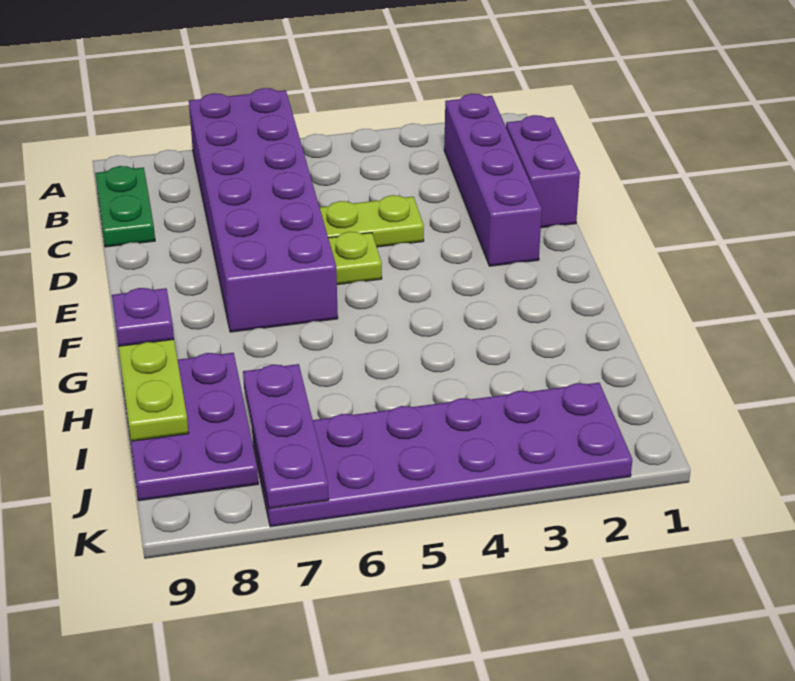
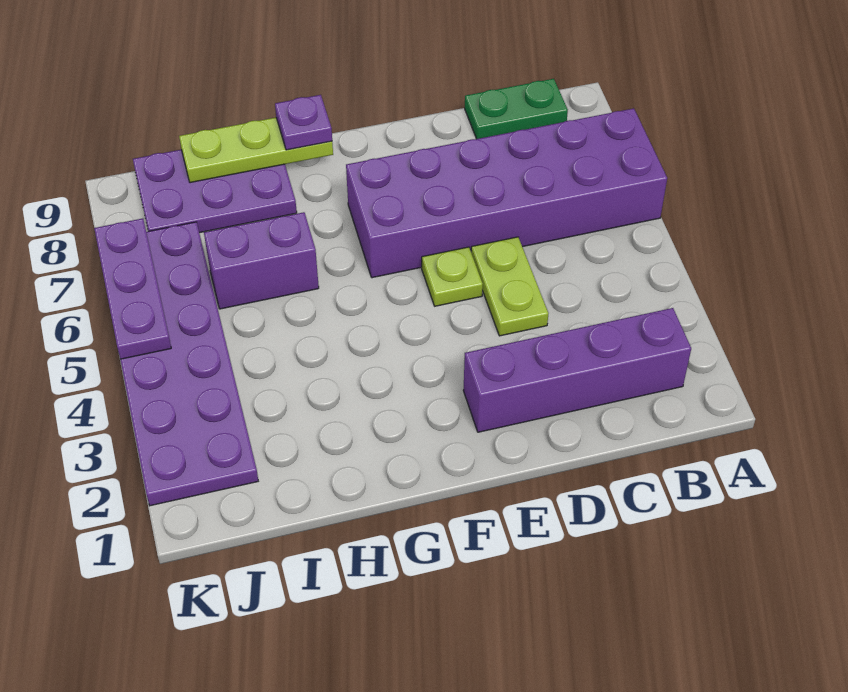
purple 1x2 brick [506,115,580,228] -> purple 1x2 brick moved to [204,212,319,309]
purple 1x3 plate [243,364,329,509] -> purple 1x3 plate turned to [94,218,171,359]

